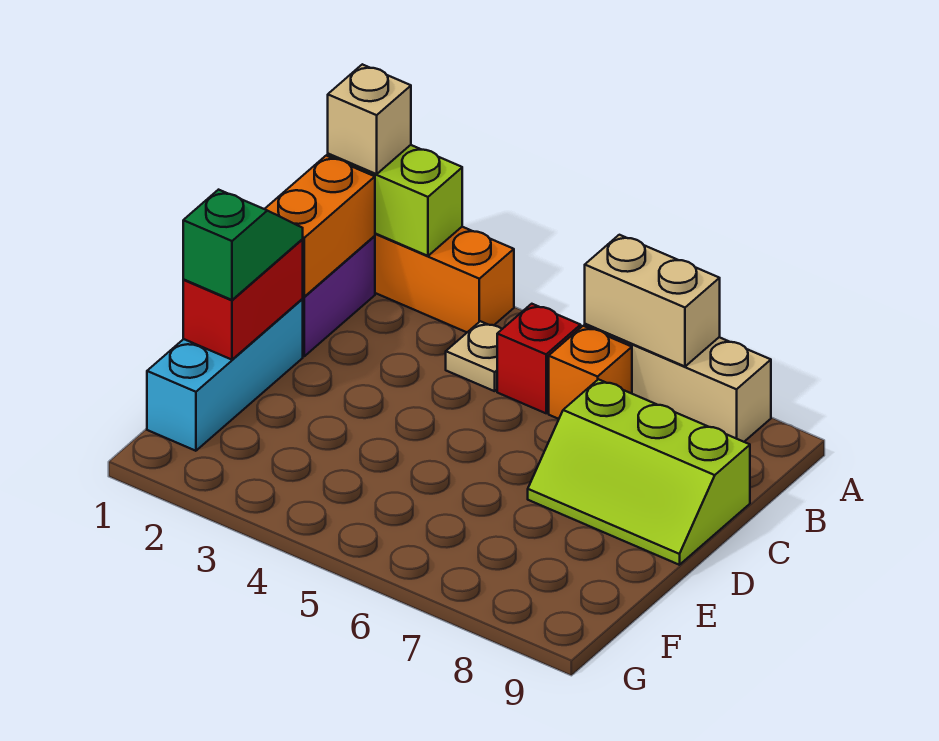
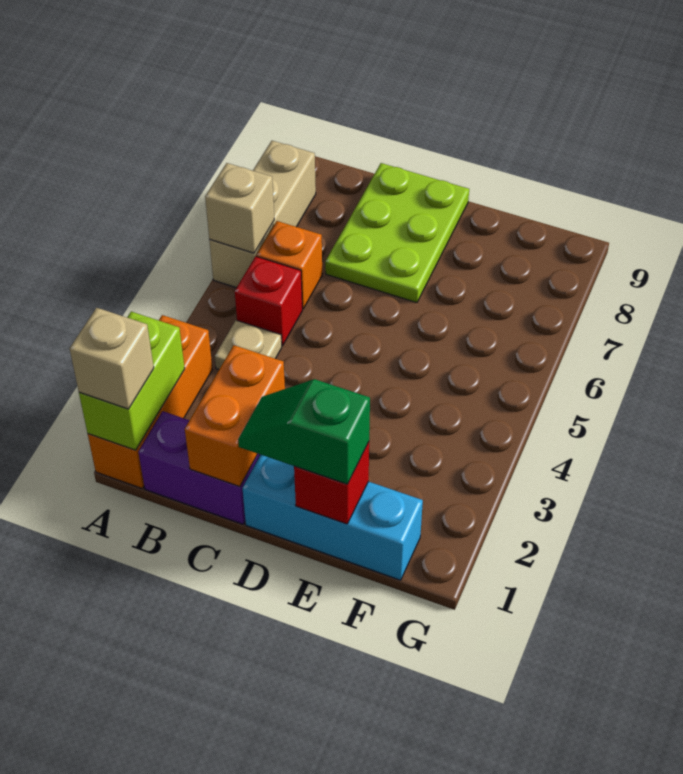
tan 1x2 brick [585,235,720,366] -> tan 1x1 brick [205,163,274,253]
orange 1x2 brick [265,156,375,297] -> orange 1x2 brick turned to [185,345,285,487]
lime 2x3 slope [528,379,750,565] -> lime 2x3 plate [325,163,469,303]
red 1x2 brick [183,240,303,360] -> red 1x1 brick [294,442,369,524]

